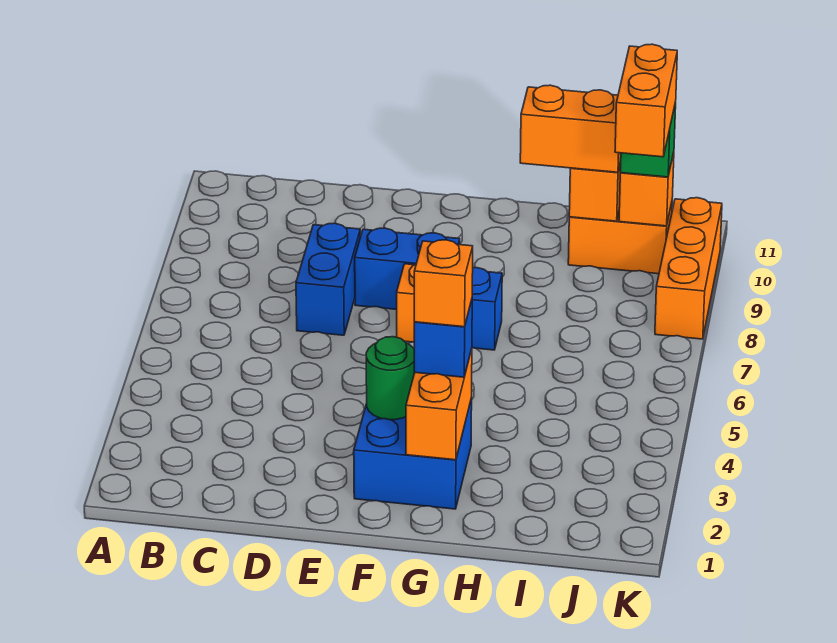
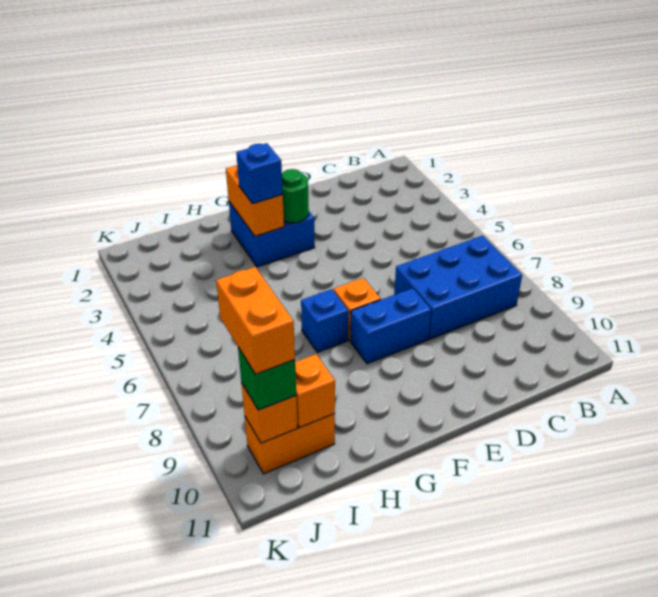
blue 1x2 brick [296,223,360,335] -> blue 2x3 brick [394,236,522,339]
orange 1x1 brick [414,240,473,327] -> none
orange 1x2 brick [520,85,621,172] -> none
orange 1x3 brick [655,198,722,339] -> none

